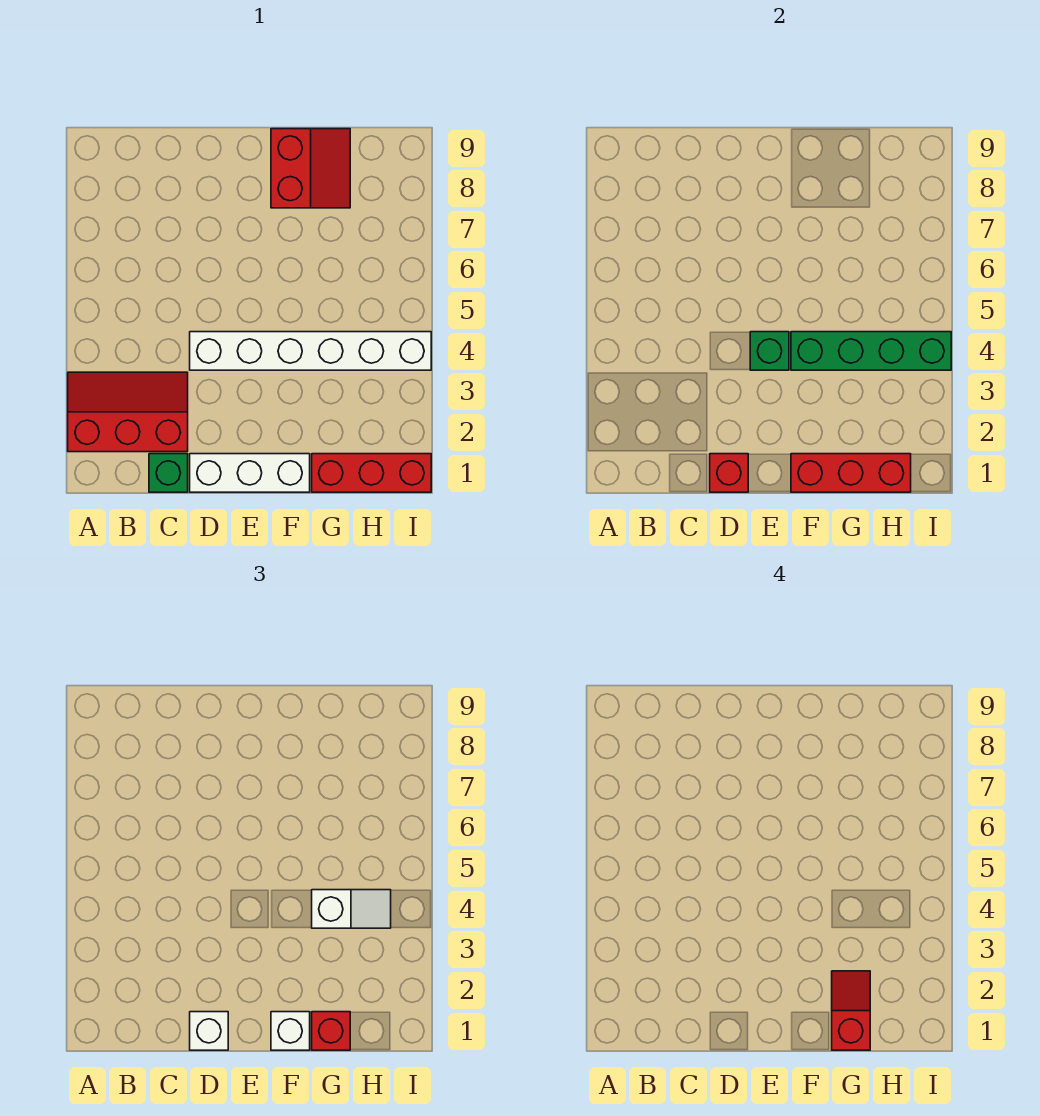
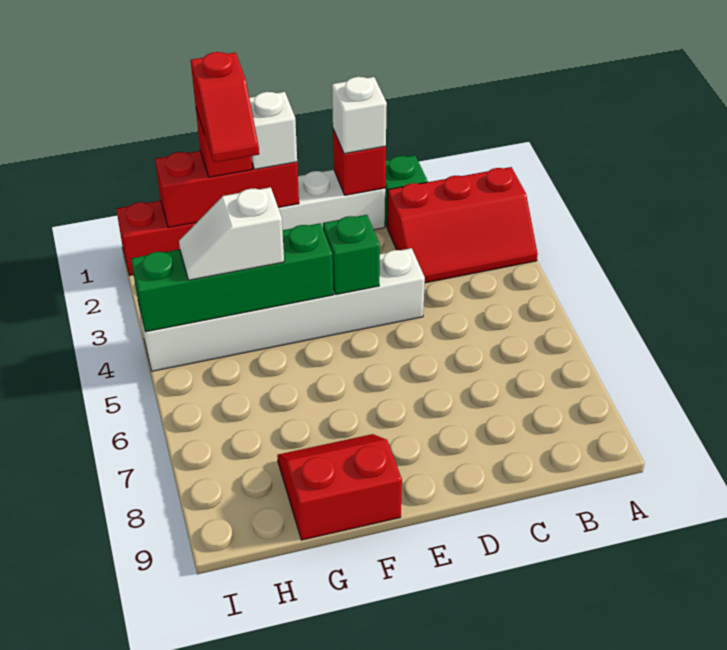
red 2x2 slope [271,129,350,208] -> red 2x2 slope turned to [277,434,402,540]

